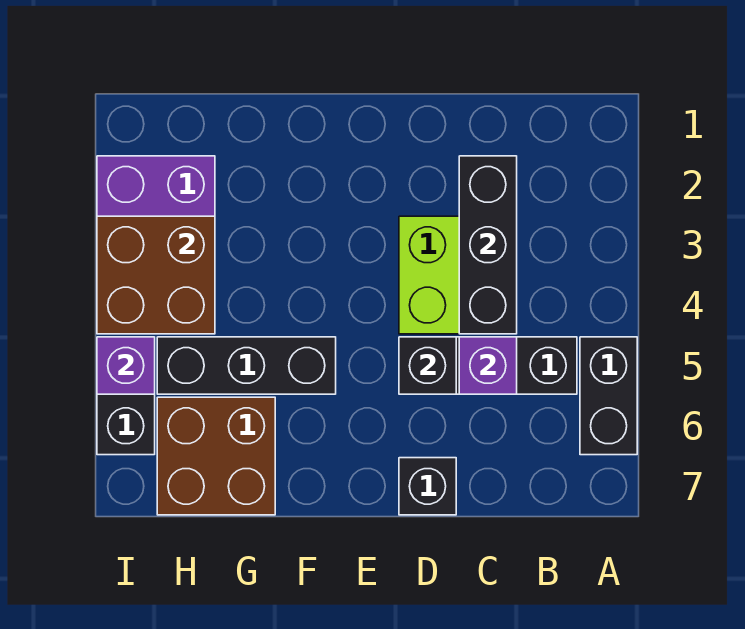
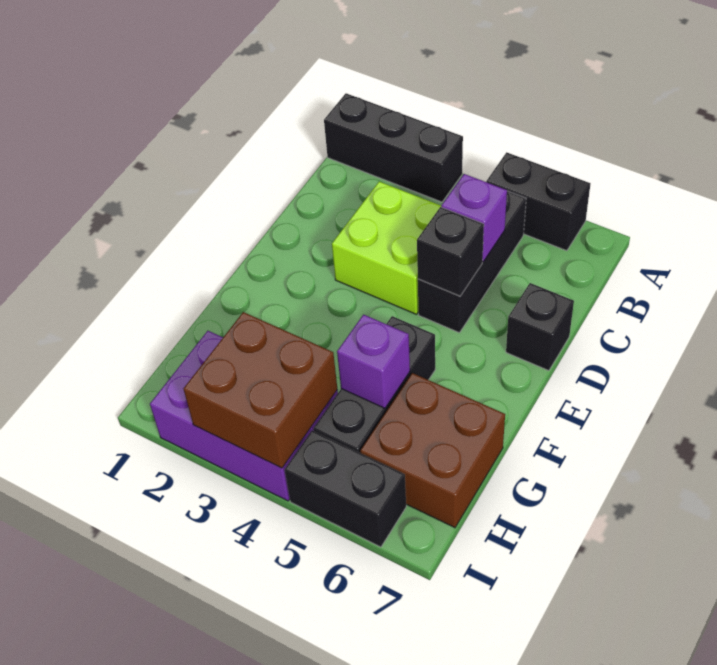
black 1x3 brick [459,156,517,334] -> black 1x3 brick moved to [324,93,463,202]
purple 1x1 brick [97,337,155,394] -> purple 1x1 brick moved to [337,315,410,408]

